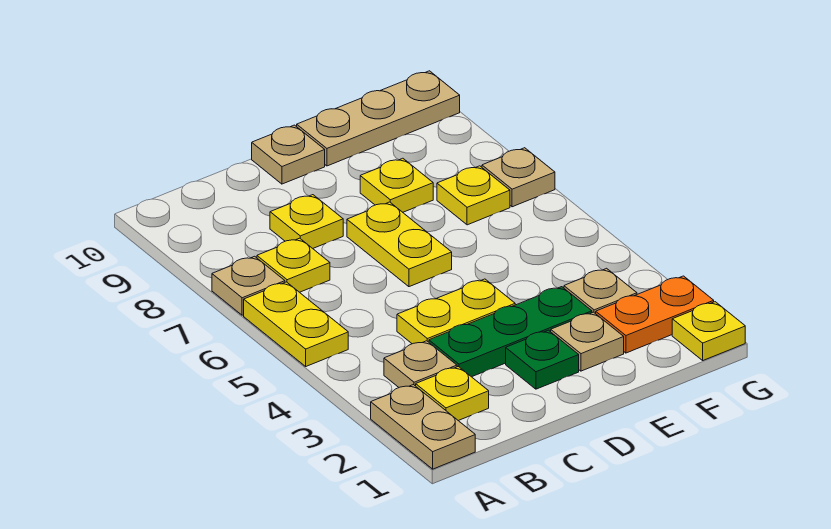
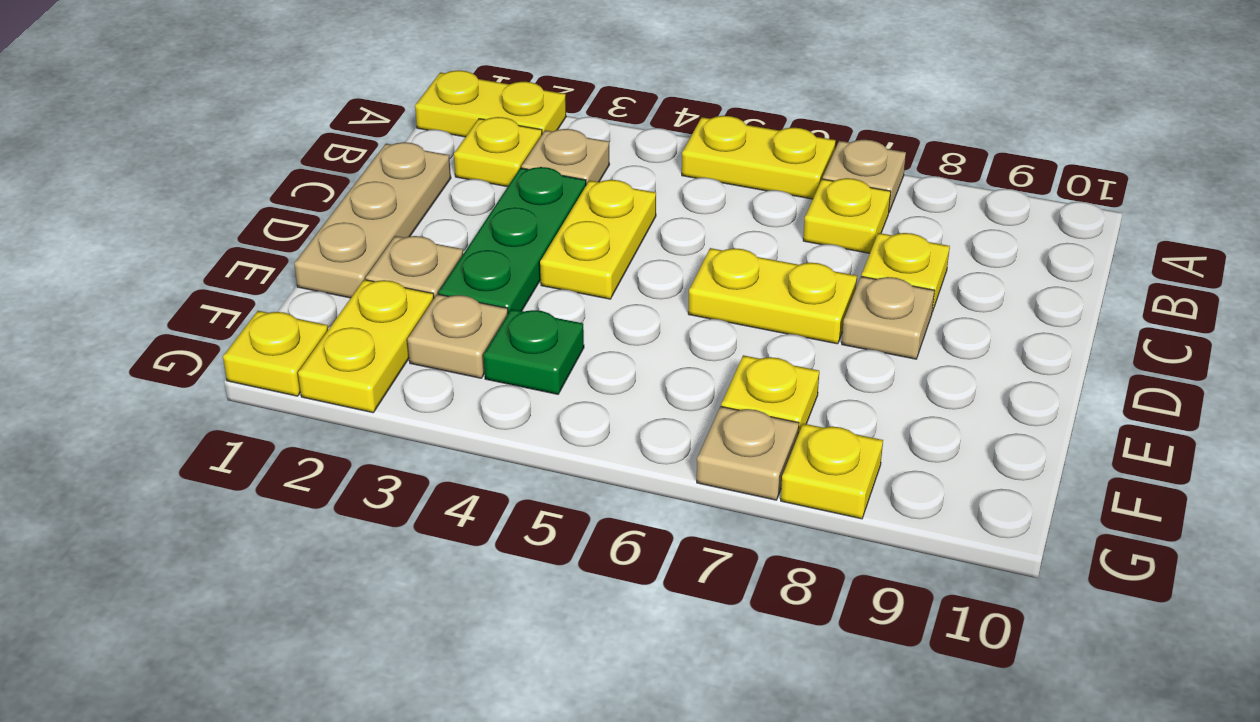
tan 1x2 plate [371,385,475,469] -> yellow 1x2 plate [415,71,566,137]
green 1x1 plate [506,330,579,389] -> green 1x1 plate moved to [484,309,584,394]
tan 1x1 plate [252,125,325,184] -> tan 1x1 plate moved to [842,276,935,359]
yellow 1x1 plate [360,158,433,212] -> yellow 1x1 plate moved to [781,424,883,519]
tan 1x3 plate [297,71,460,166] -> tan 1x3 plate moved to [294,142,451,298]
orange 1x2 plate [596,276,714,353] -> yellow 1x2 plate [298,280,434,413]

